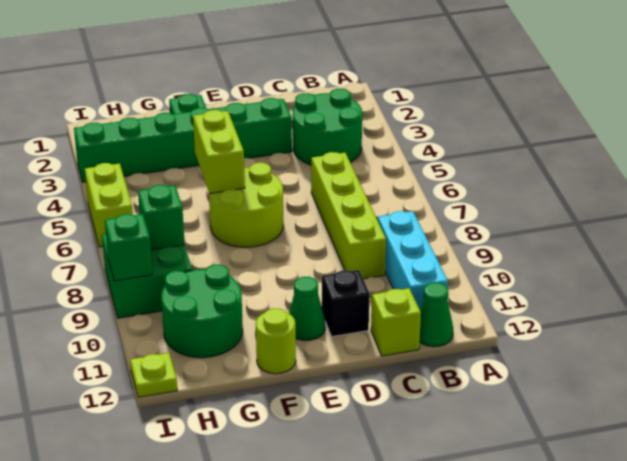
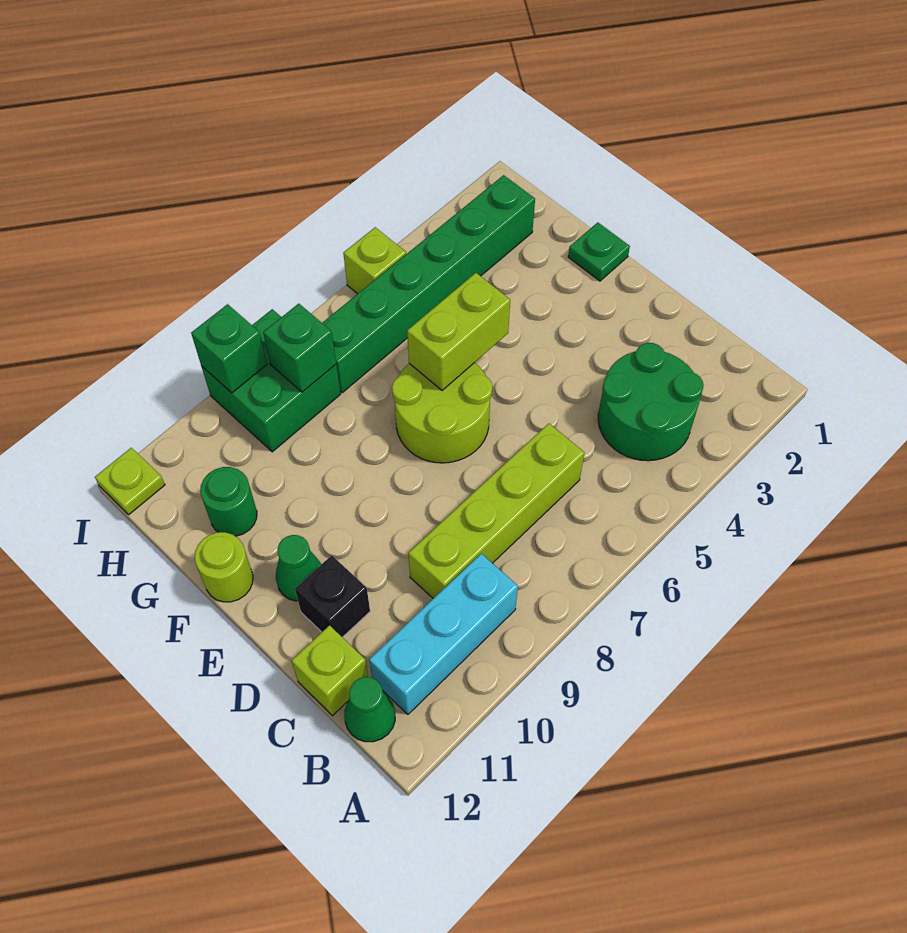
green 1x6 brick [74,98,292,182] -> green 1x6 brick turned to [322,175,535,393]
green 2x2 round brick [161,265,243,358] -> green 1x1 round brick [200,467,257,536]
lime 1x2 brick [85,163,133,247] -> lime 1x1 brick [343,227,406,294]

